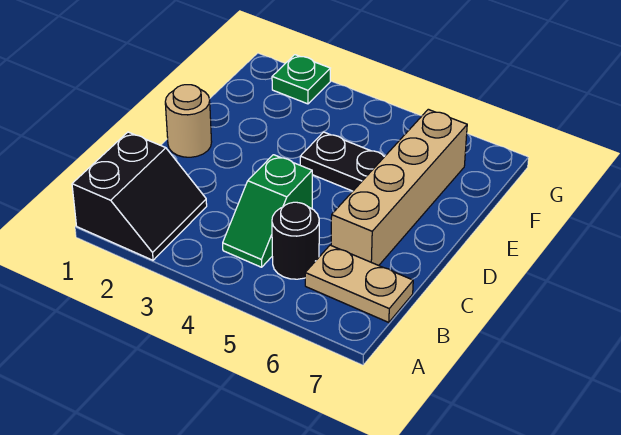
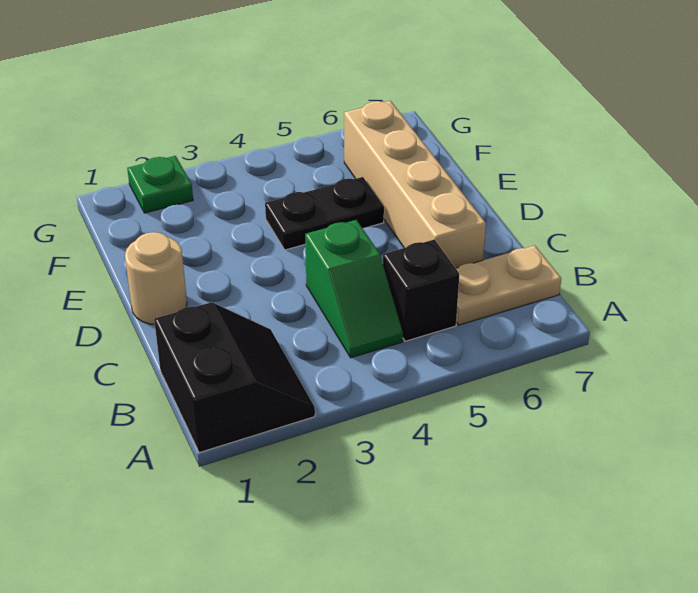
black 1x1 round brick [272,202,319,279] -> black 1x1 brick [383,240,459,341]

